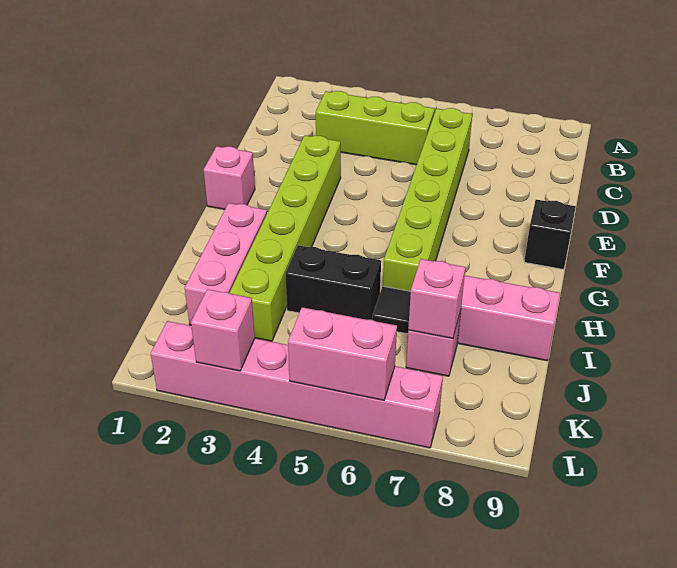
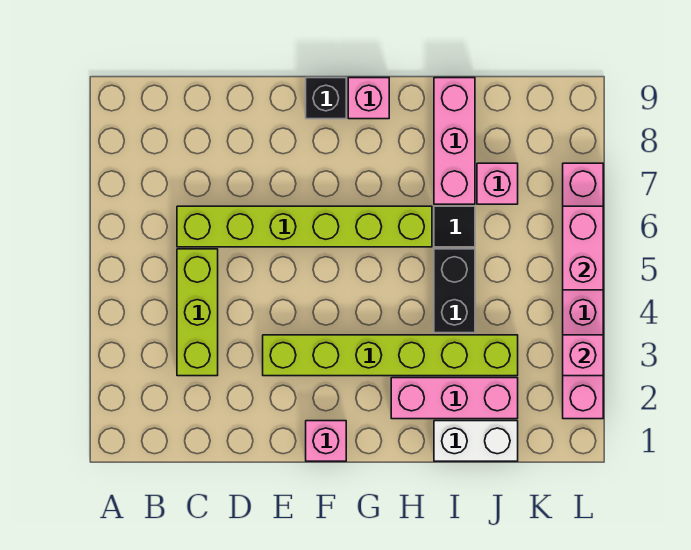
none -> white 1x2 brick [434,421,518,461]
pink 1x1 brick [408,259,465,338] -> pink 1x1 brick moved to [348,78,389,119]

